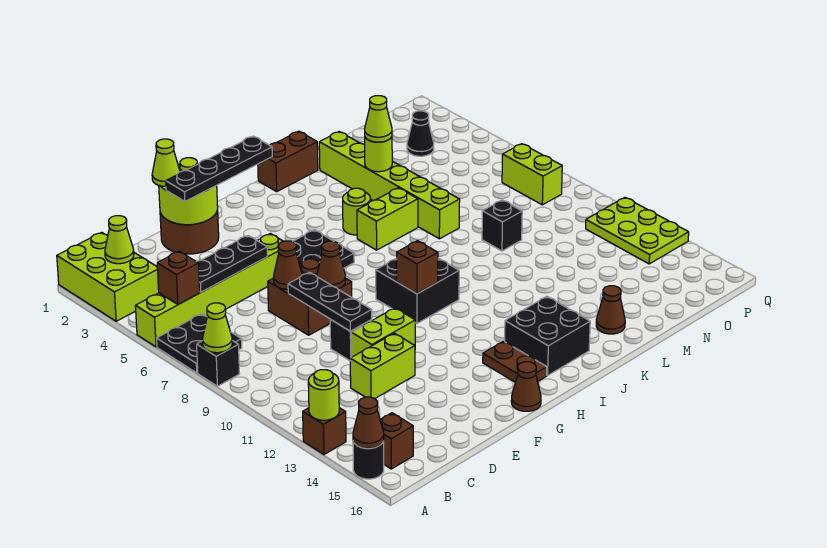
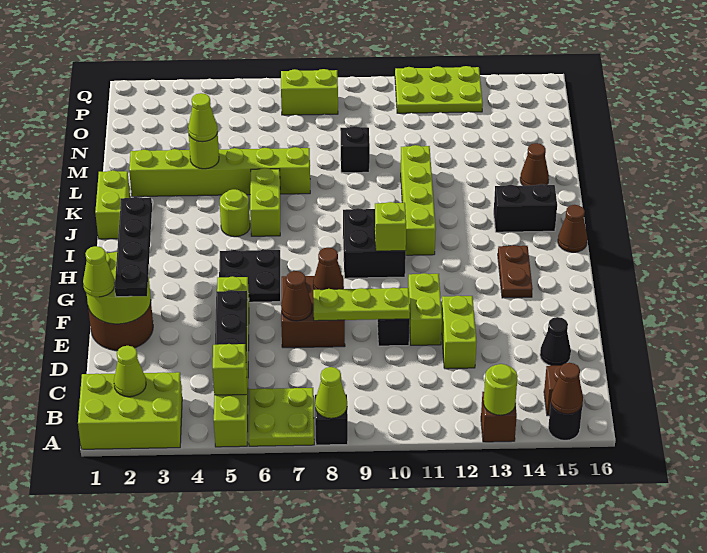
black 2x2 plate [157,314,242,373] -> lime 2x2 plate [248,388,314,446]
brown 1x1 brick [157,251,200,304] -> lime 1x1 brick [213,344,247,395]
black 1x3 plate [288,272,372,331] -> lime 1x3 plate [313,288,410,321]
brown 1x1 cone [511,362,541,411] -> brown 1x1 cone moved to [558,205,587,252]
brown 1x1 brick [397,241,438,294] -> lime 1x1 brick [375,202,406,251]
brown 1x2 plate [483,341,547,382] -> brown 1x2 plate turned to [498,245,533,298]
none -> lime 1x4 brick [401,145,436,255]
black 2x2 brick [505,296,590,376] -> black 1x2 brick [494,184,557,232]
brown 1x2 brick [258,131,318,192] -> lime 1x2 brick [95,170,130,239]
black 1x1 cone [407,111,434,156] -> black 1x1 cone moved to [540,317,571,366]

